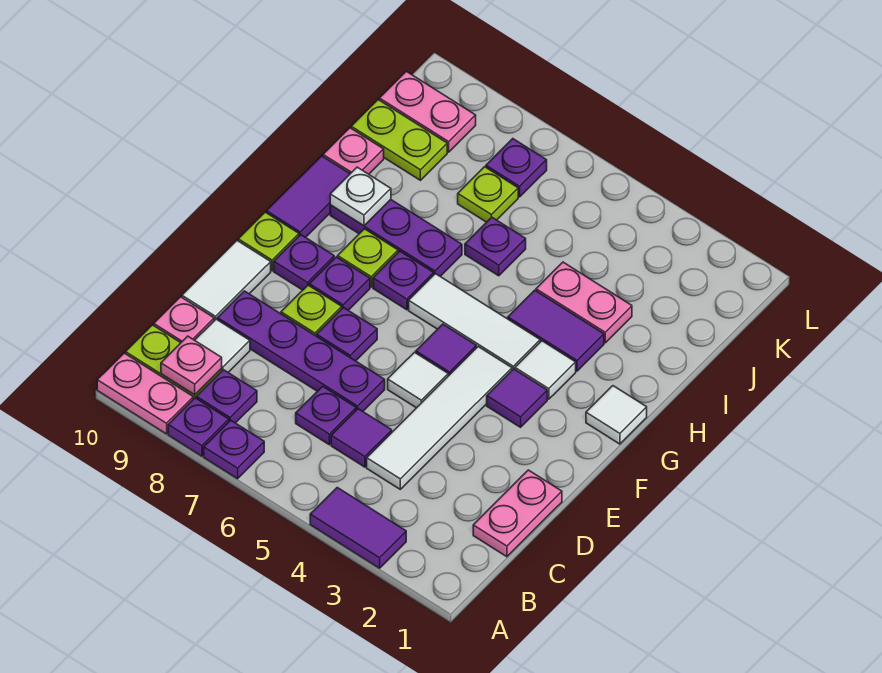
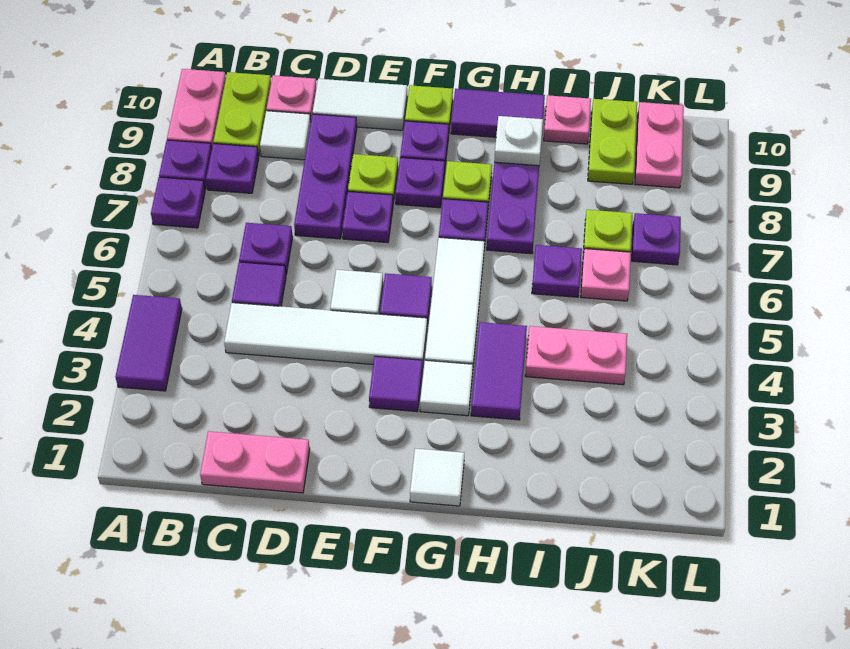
pink 1x1 plate [161,336,222,395] -> pink 1x1 plate moved to [581,249,631,301]
purple 1x4 plate [217,291,385,411] -> purple 1x3 plate [294,114,357,239]
pink 1x2 plate [536,262,632,343] -> pink 1x2 plate turned to [525,326,627,385]

